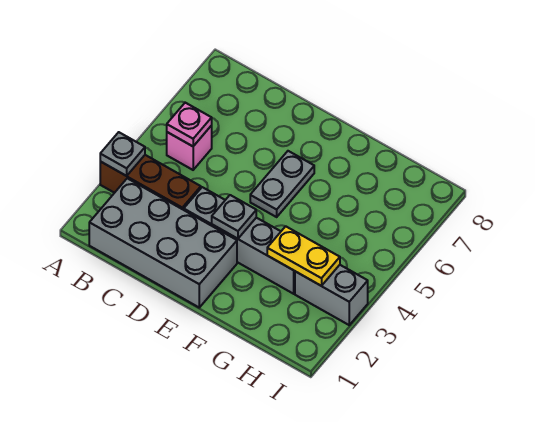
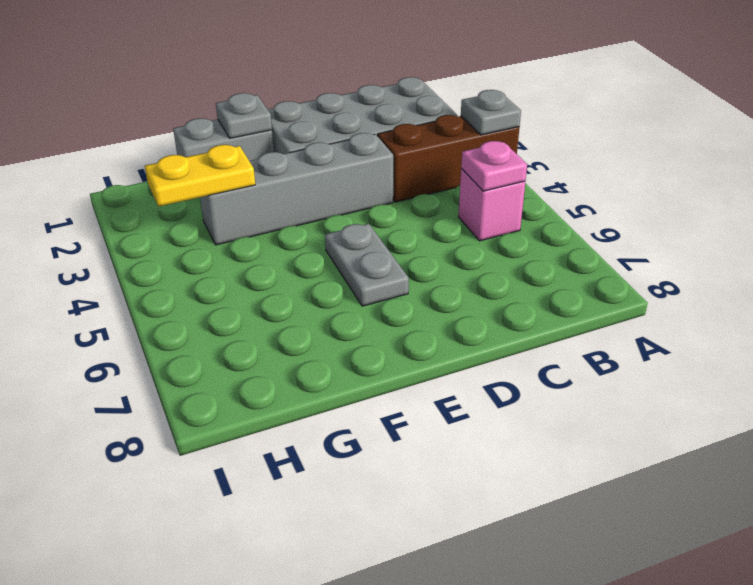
grey 1x1 plate [212,195,256,239] -> grey 1x1 plate moved to [216,93,272,138]
grey 1x2 brick [295,265,368,325] -> grey 1x2 brick moved to [173,118,274,161]

